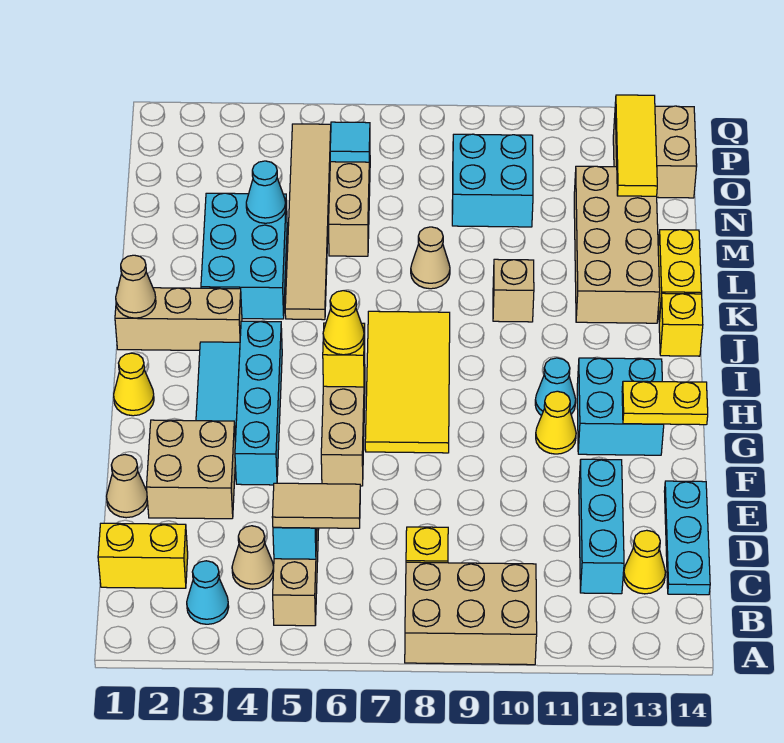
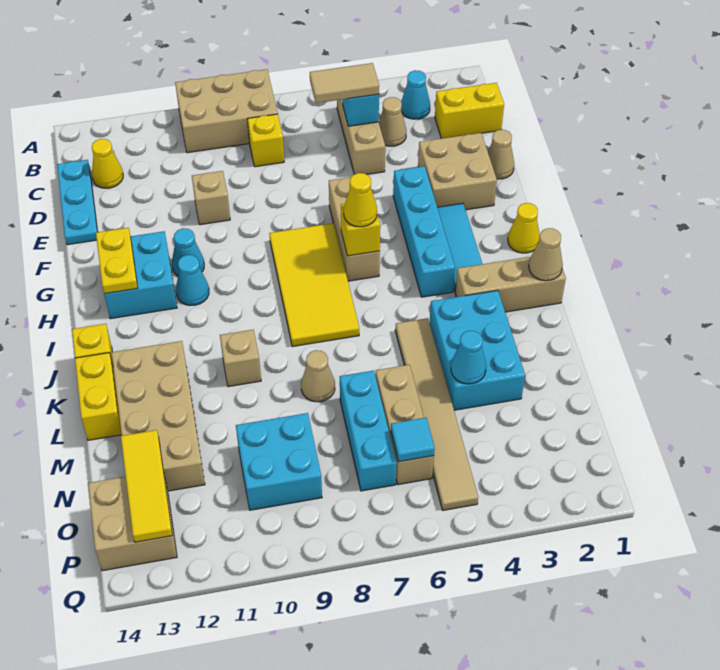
cyan 1x3 brick [579,459,624,594] -> cyan 1x3 brick moved to [340,371,397,491]
none -> tan 1x1 brick [192,171,230,225]
yellow 1x1 cone [536,391,576,454] -> cyan 1x1 cone [172,228,204,276]
yellow 1x2 plate [622,381,708,425] -> yellow 1x2 plate turned to [96,228,138,294]

